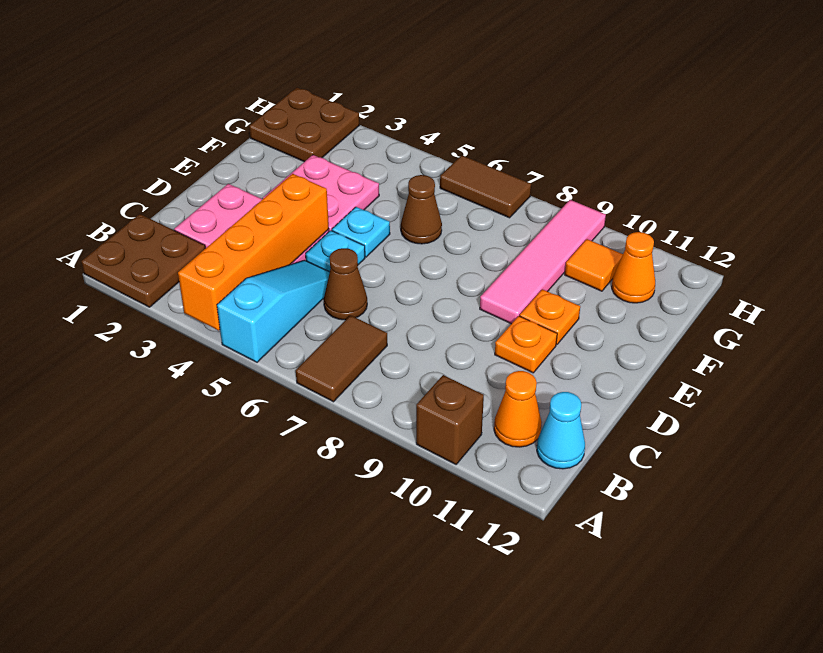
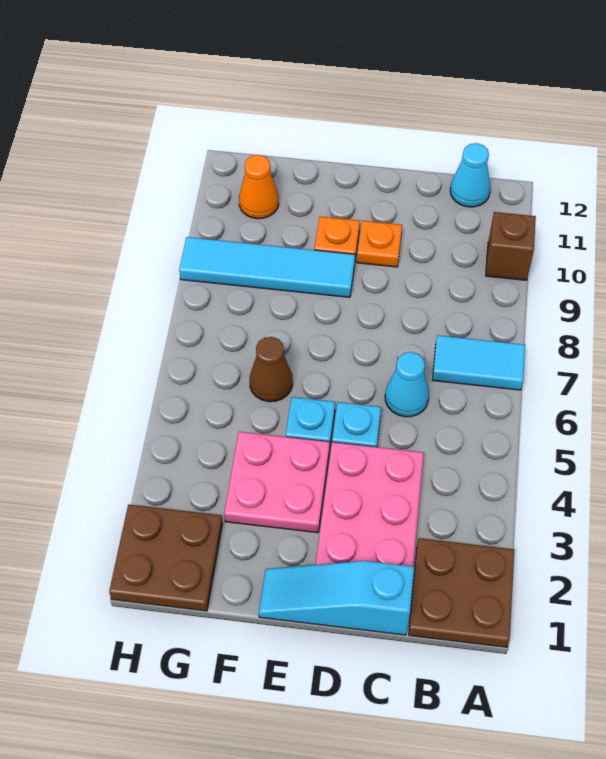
orange 1x4 brick [178,174,329,330] -> none
cyan 1x3 slope [217,260,330,362] -> cyan 1x3 slope moved to [259,561,414,635]
brown 1x2 tile [296,315,387,402] -> cyan 1x2 tile [433,335,525,390]
orange 1x1 cone [494,371,542,447] -> none
brown 1x1 cone [324,248,367,320] -> cyan 1x1 cone [385,352,429,417]
pink 1x4 tile [480,200,606,324] -> cyan 1x4 tile [179,237,355,297]
orange 1x1 tile [565,239,623,291] -> none
brown 1x2 tile [440,155,531,218] -> none

